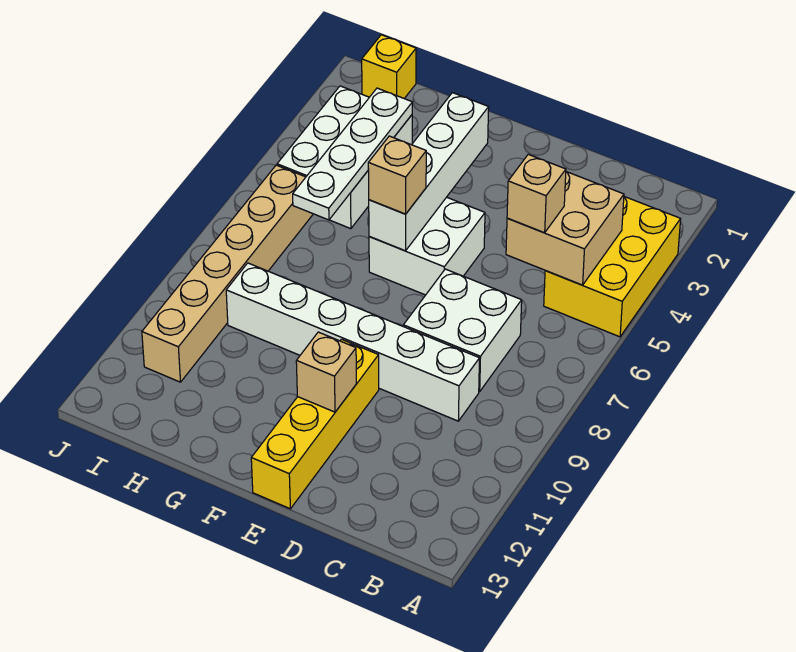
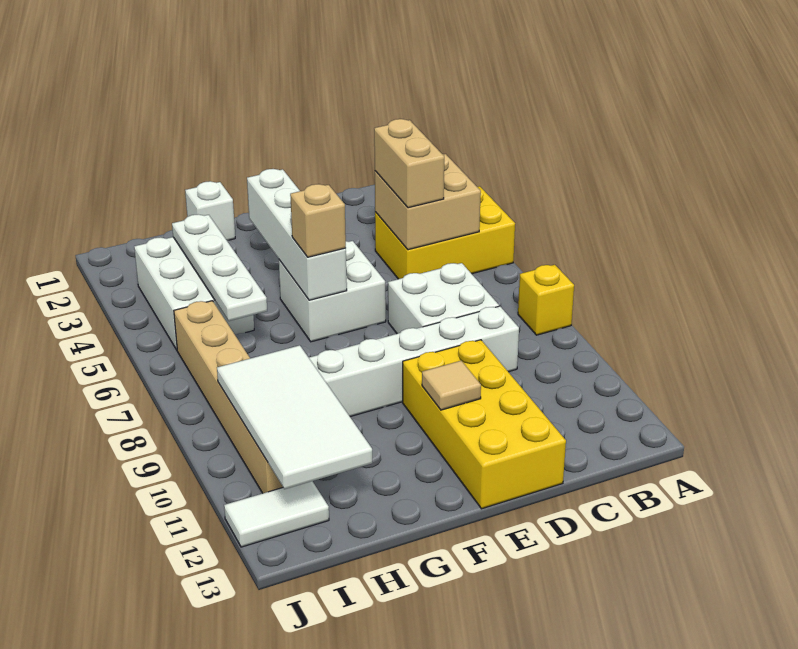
yellow 2x3 brick [544,197,681,337] -> yellow 2x3 brick turned to [375,186,515,279]
tan 1x1 brick [507,154,566,233] -> tan 1x2 brick [374,119,444,208]
yellow 1x4 brick [251,339,379,509] -> yellow 2x4 brick [403,340,566,509]
tan 1x1 brick [296,332,356,412] -> tan 1x1 tile [422,361,481,410]
none -> white 1x1 brick [185,181,235,240]
none -> white 2x4 tile [217,345,372,489]
yellow 1x1 brick [362,35,416,98] -> yellow 1x1 brick moved to [518,265,574,335]
none -> white 1x2 tile [224,481,329,547]

